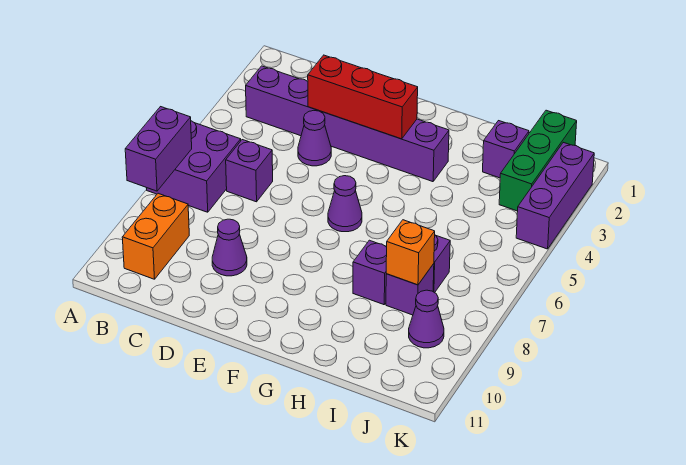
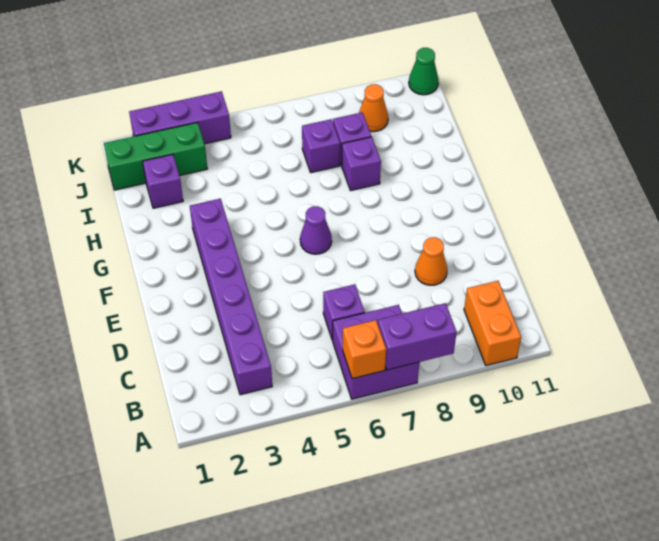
orange 1x2 brick [122,193,189,279] -> orange 1x2 brick turned to [464,281,521,366]
red 1x3 brick [308,55,418,139] -> none
purple 1x1 cone [298,111,331,166] -> none
purple 1x1 cone [212,219,247,276] -> orange 1x1 cone [415,237,447,285]
orange 1x1 brick [386,220,435,285] -> orange 1x1 brick moved to [343,320,386,379]
purple 1x1 cone [409,290,444,348] -> orange 1x1 cone [359,84,388,132]
none -> green 1x1 cone [409,48,438,95]

